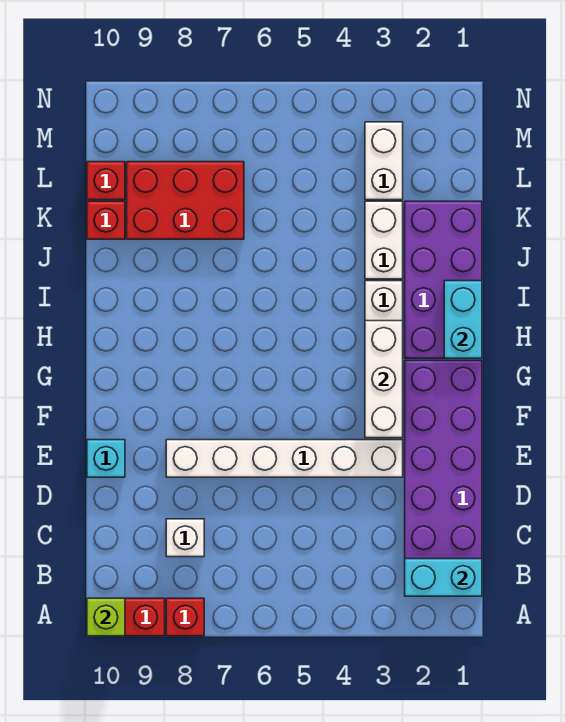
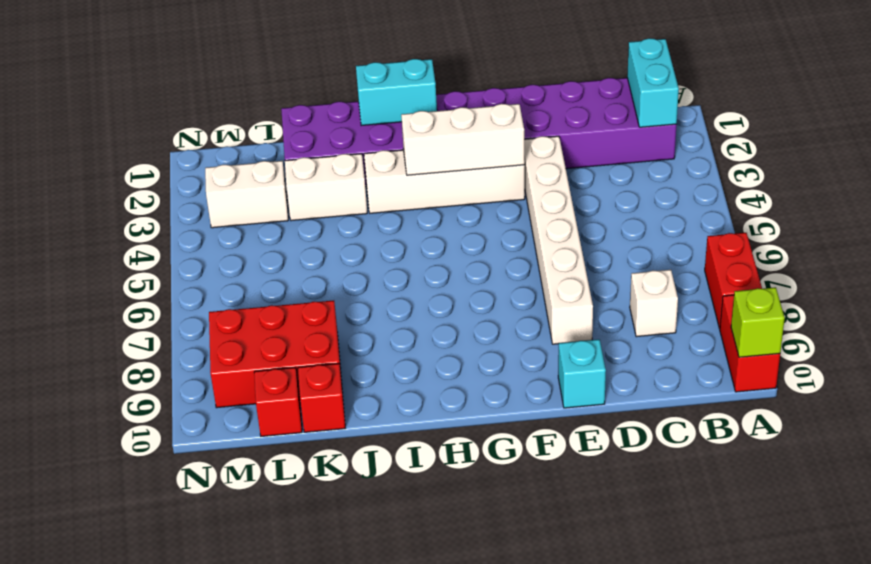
red 1x1 brick [166,598,204,636] -> red 1x2 brick [705,233,762,329]
red 2x3 brick [127,162,244,239] -> red 2x3 brick turned to [209,300,342,408]

